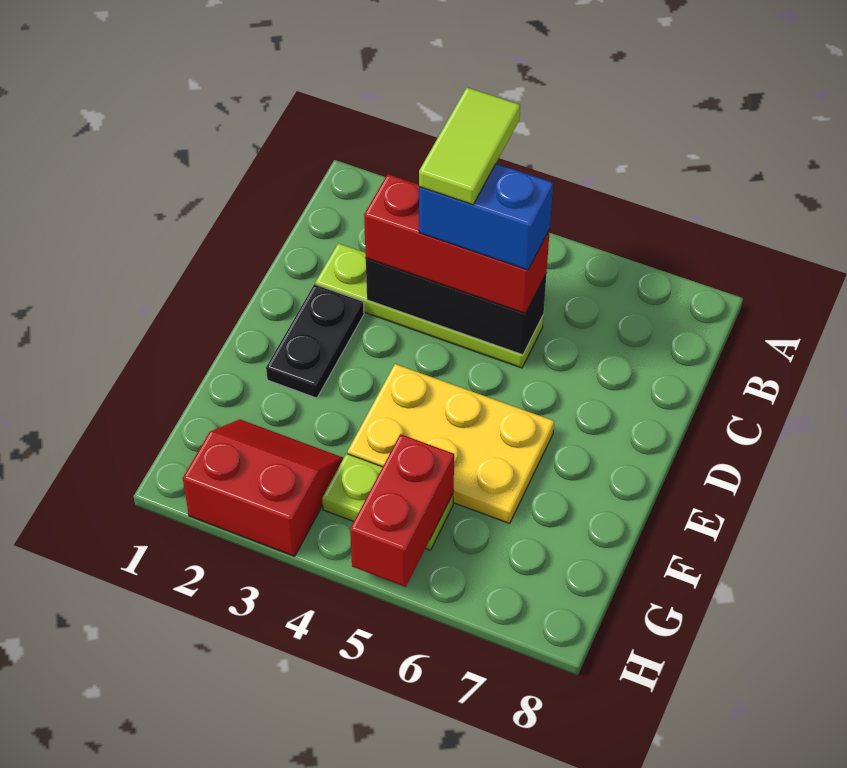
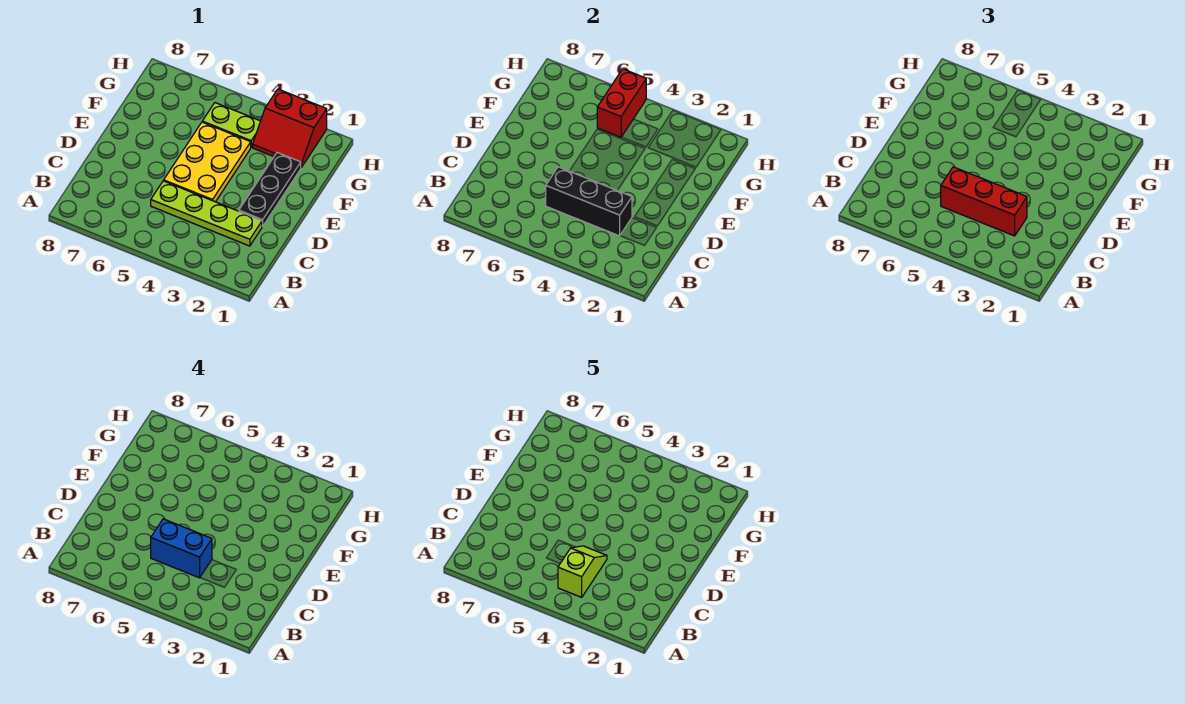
lime 1x2 tile [419,87,520,205] -> lime 1x2 slope [558,546,607,597]
black 1x2 plate [266,284,364,398] -> black 1x3 plate [239,153,301,226]
yellow 2x3 plate [348,364,554,523] -> yellow 2x3 plate turned to [164,122,251,202]

